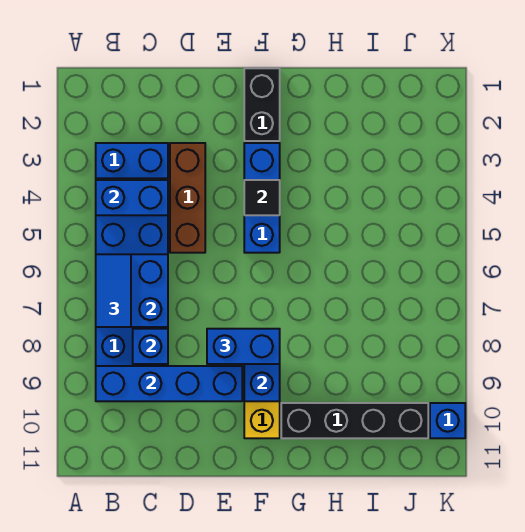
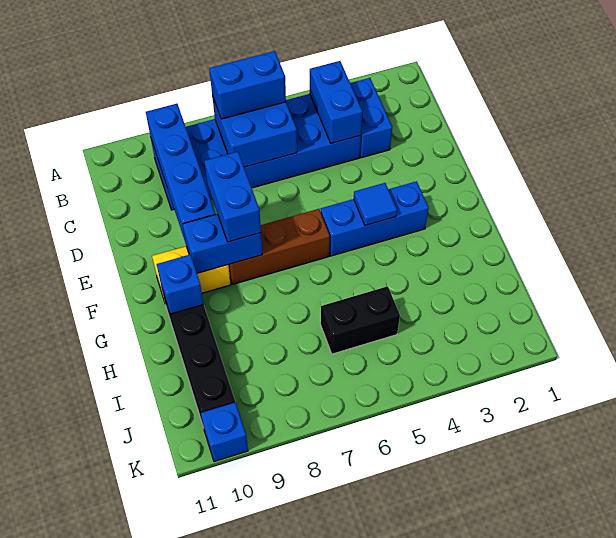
blue 1x2 tile [96,254,131,327] -> blue 1x2 brick [209,51,286,119]
blue 1x1 brick [133,329,168,364] -> blue 1x1 brick moved to [157,255,204,314]
brown 1x3 brick [170,143,205,253] -> brown 1x3 brick moved to [228,209,330,284]
black 1x2 brick [244,68,280,141] -> black 1x2 brick moved to [321,286,400,354]
black 1x1 tile [244,180,280,215] -> blue 1x1 tile [354,183,397,225]

